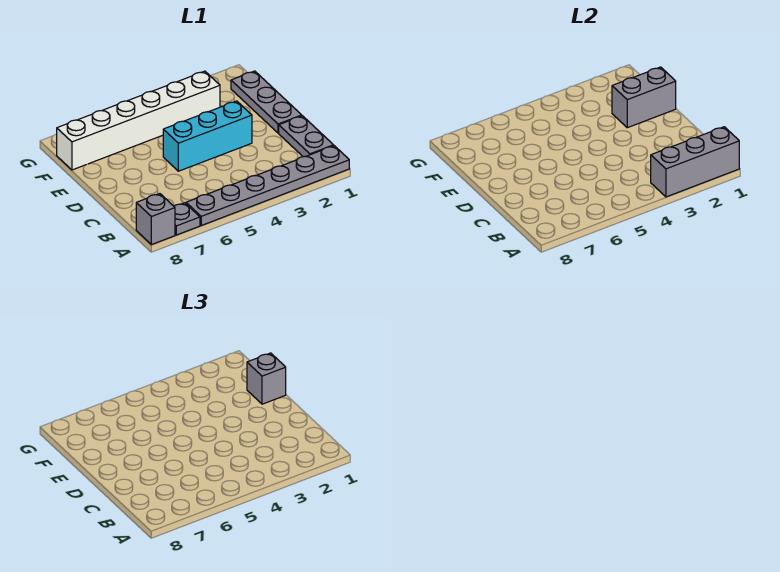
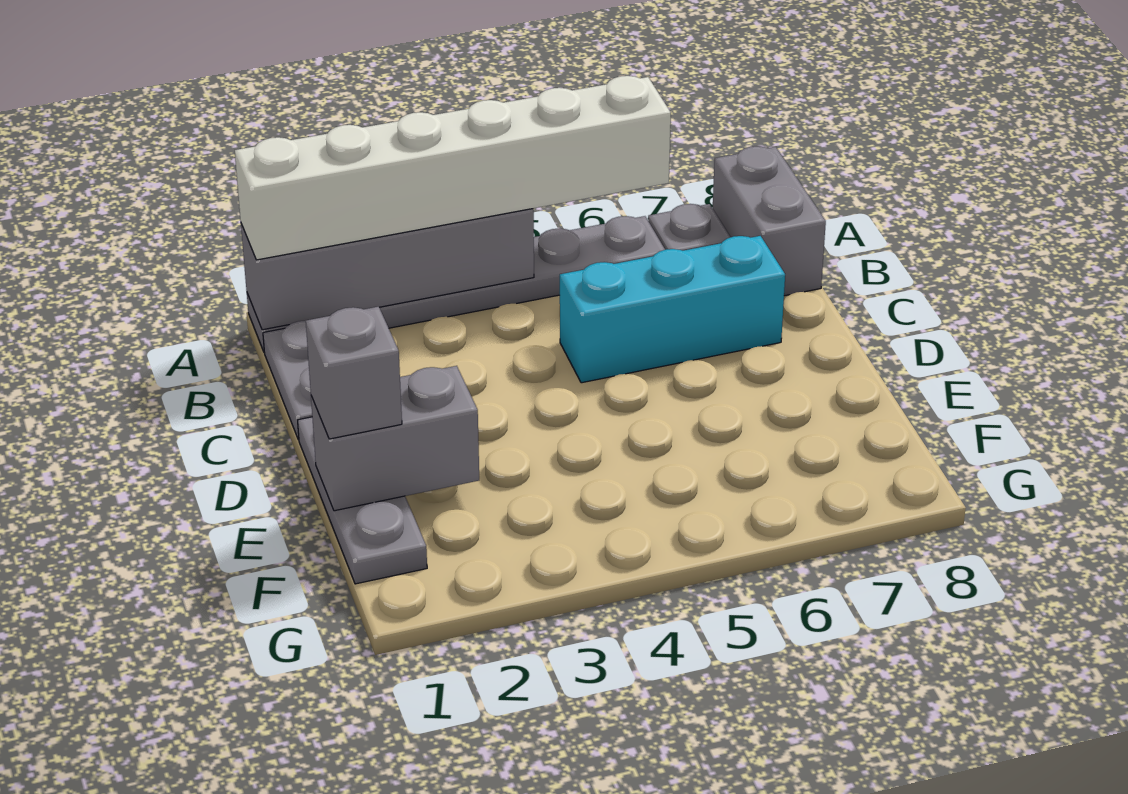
grey 1x3 brick [651,127,739,197] -> grey 1x4 brick [241,209,534,330]
grey 1x1 brick [136,194,175,245] -> grey 1x2 brick [713,146,826,296]
cyan 1x3 brick [163,101,252,171] -> cyan 1x3 brick moved to [560,236,785,383]
white 1x6 brick [57,71,220,170] -> white 1x6 brick moved to [235,76,671,260]

